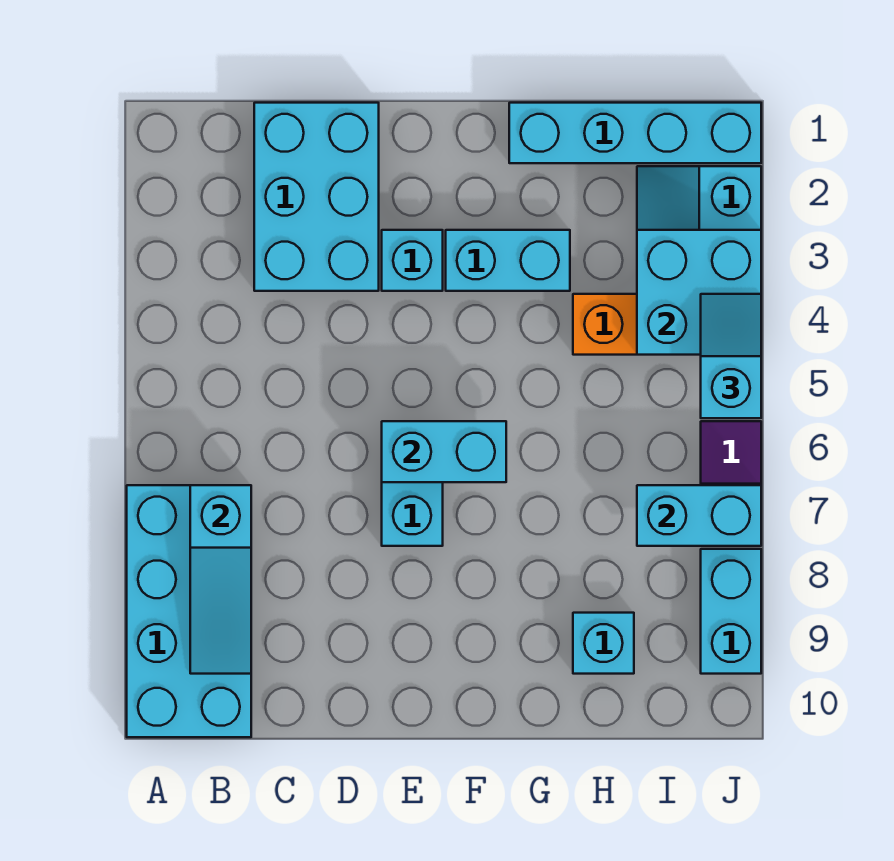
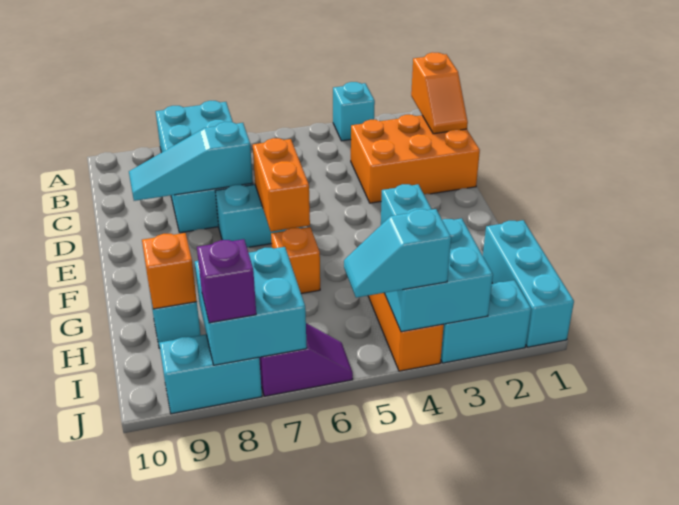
cyan 2x4 brick [127,485,251,737] -> cyan 2x4 brick turned to [156,101,253,233]
none -> orange 1x2 slope [411,53,468,134]
cyan 1x3 slope [190,485,251,674] -> cyan 1x3 slope moved to [129,122,253,201]
cyan 2x3 brick [254,103,379,291] -> orange 2x3 brick [351,115,480,203]
cyan 1x1 brick [382,230,443,291] -> cyan 1x1 brick moved to [333,82,375,141]
cyan 1x2 brick [382,421,506,482] -> orange 1x2 brick [253,138,310,231]
cyan 1x4 brick [509,103,761,163] -> cyan 1x3 brick [483,220,574,347]
none -> orange 1x1 brick [271,227,320,294]
none -> orange 1x1 brick [142,233,197,309]
cyan 1x2 brick [637,485,761,546] -> cyan 2x2 brick [195,247,307,365]
cyan 1x2 slope [701,294,761,418] -> cyan 1x2 slope turned to [344,209,451,298]
none -> purple 1x1 brick [197,239,256,323]

